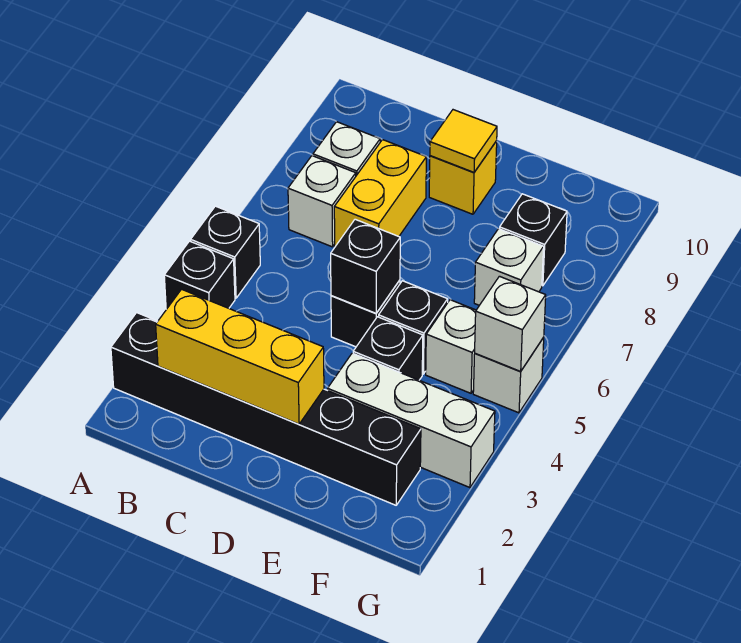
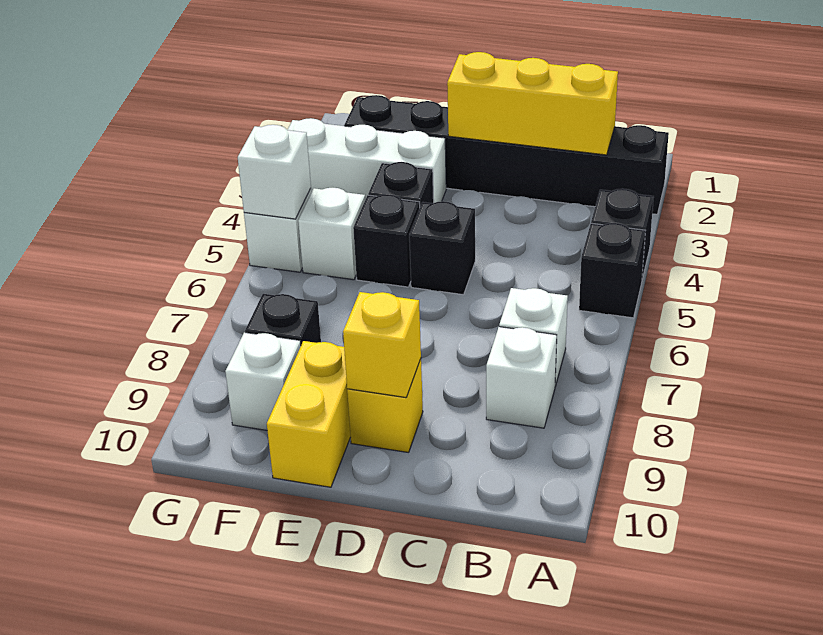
yellow 1x2 brick [334,140,426,246] -> yellow 1x2 brick moved to [267,341,351,487]
black 1x1 brick [331,219,400,313] -> none
yellow 1x1 tile [430,110,497,172] -> yellow 1x1 brick [343,292,421,398]
white 1x1 brick [474,229,544,305] -> white 1x1 brick moved to [225,332,301,430]

